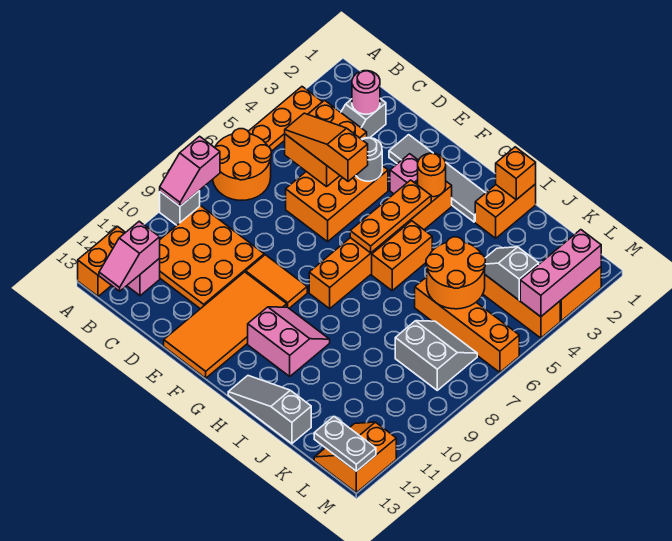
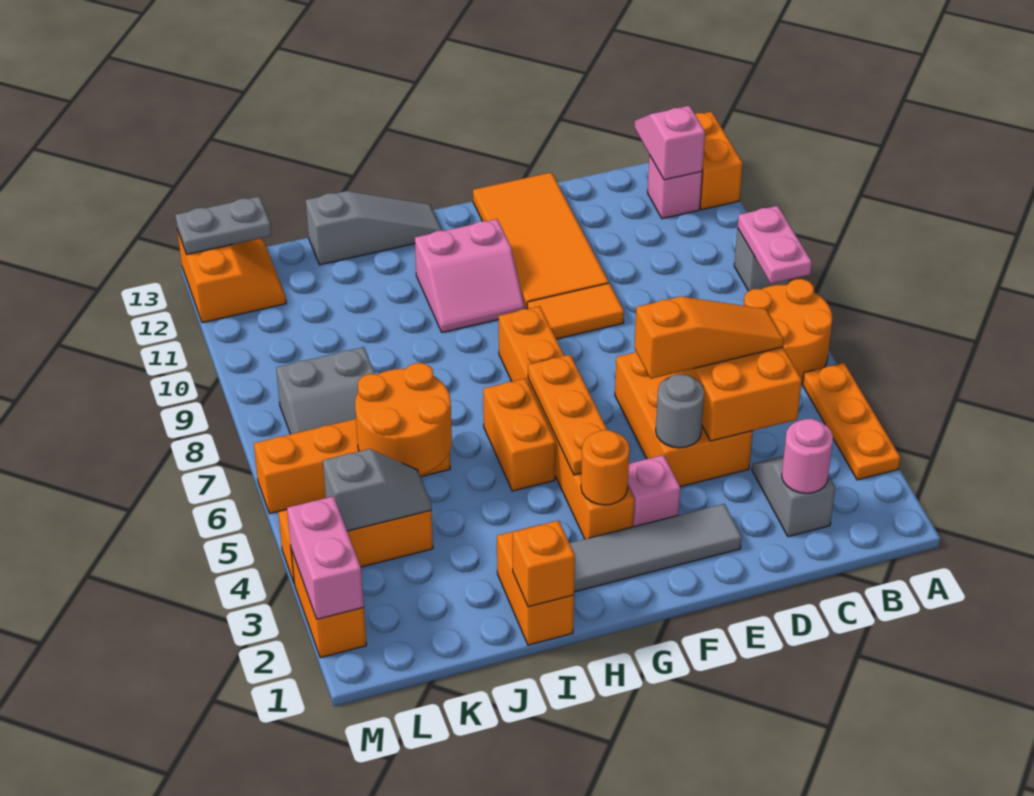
pink 1x2 slope [160,136,220,206] -> pink 1x2 plate [738,206,812,284]
orange 3x3 plate [160,206,264,309] -> none
pink 1x3 brick [520,230,601,317] -> pink 1x2 brick [287,496,364,619]

